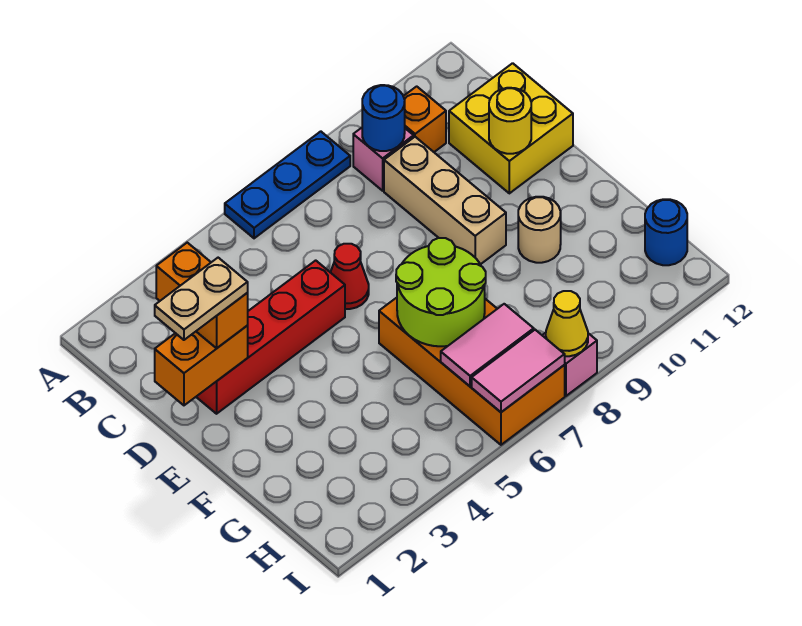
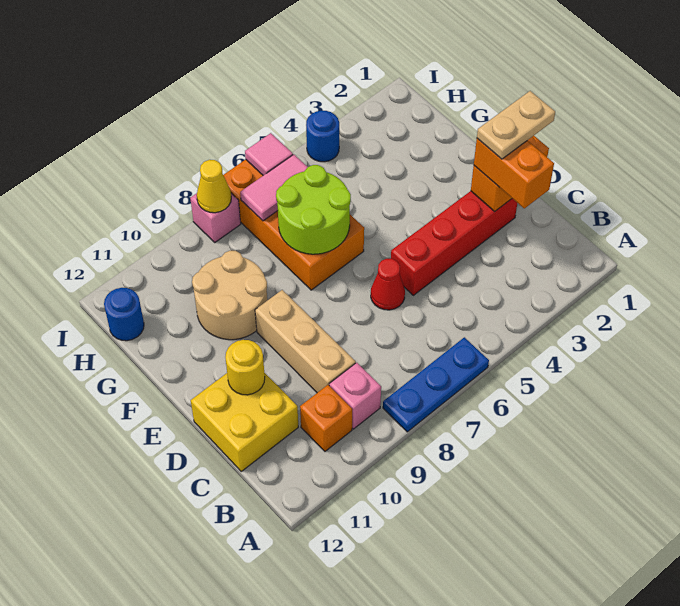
blue 1x1 round brick [362,85,405,151] -> blue 1x1 round brick moved to [306,111,339,162]
tan 1x1 round brick [518,197,561,263] -> tan 2x2 round brick [192,251,267,340]
pink 1x2 tile [472,330,565,412] -> pink 1x1 tile [245,133,293,175]

